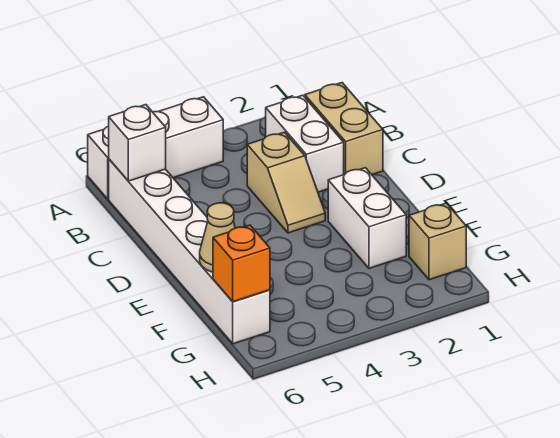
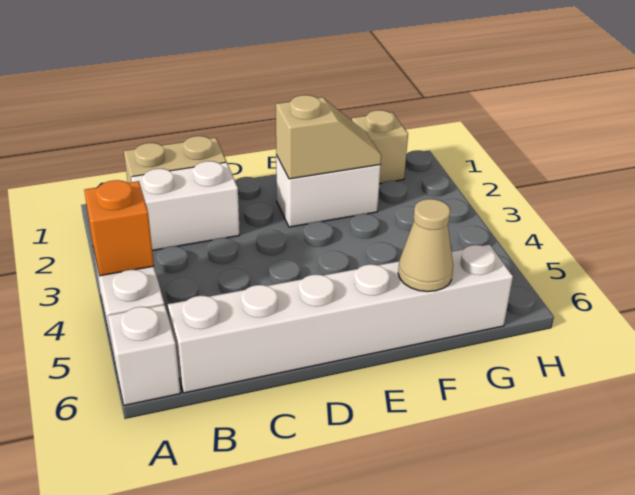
white 1x1 brick [109,105,166,181] -> none
tan 1x2 slope [247,132,325,233] -> tan 1x2 slope moved to [276,95,381,179]
orange 1x1 brick [213,225,270,302] -> orange 1x1 brick moved to [84,180,154,276]

